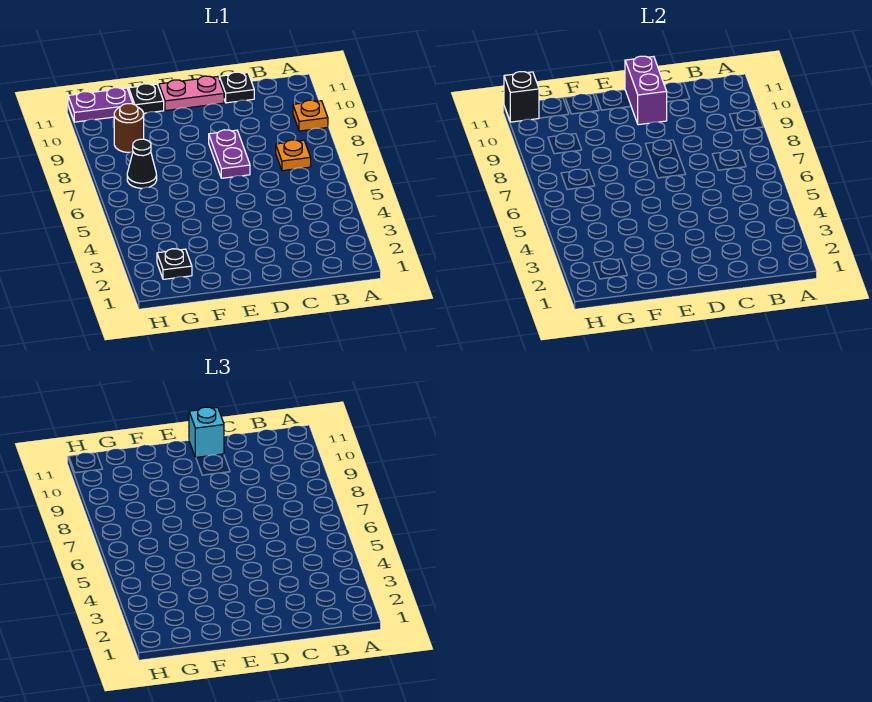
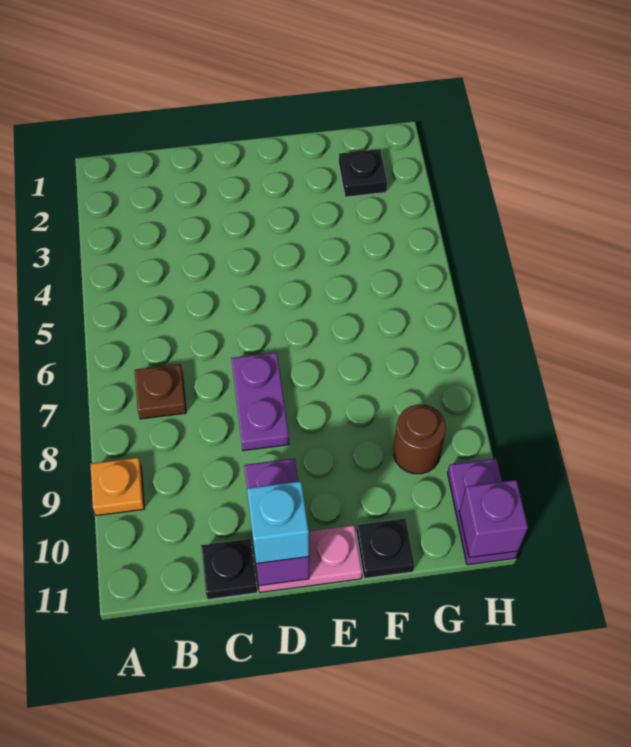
orange 1x1 plate [276,140,311,171] -> brown 1x1 plate [135,364,186,419]
black 1x1 cone [127,139,157,188] -> none
purple 1x2 plate [68,88,133,122] -> purple 1x2 plate turned to [447,459,518,565]
black 1x1 brick [504,72,539,122] -> purple 1x1 brick [459,480,528,558]

